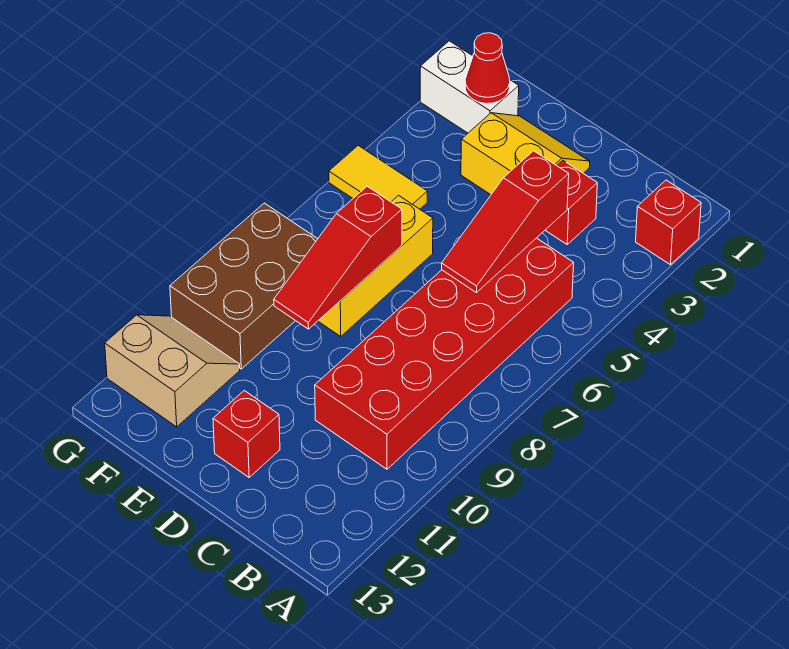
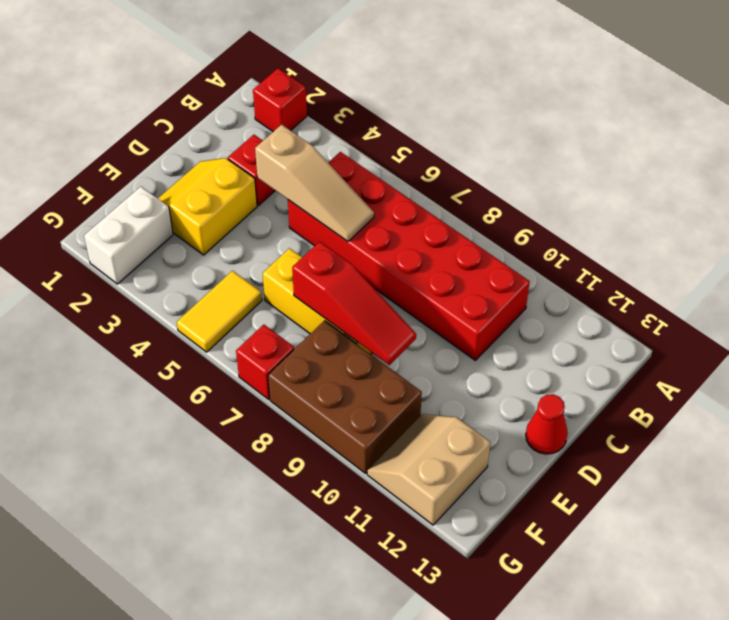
red 1x3 slope [442,151,569,293] -> tan 1x3 slope [255,124,374,242]
red 1x1 brick [213,391,280,477] -> red 1x1 brick moved to [236,325,294,399]
red 1x1 cone [465,33,510,104] -> red 1x1 cone moved to [526,394,568,454]

